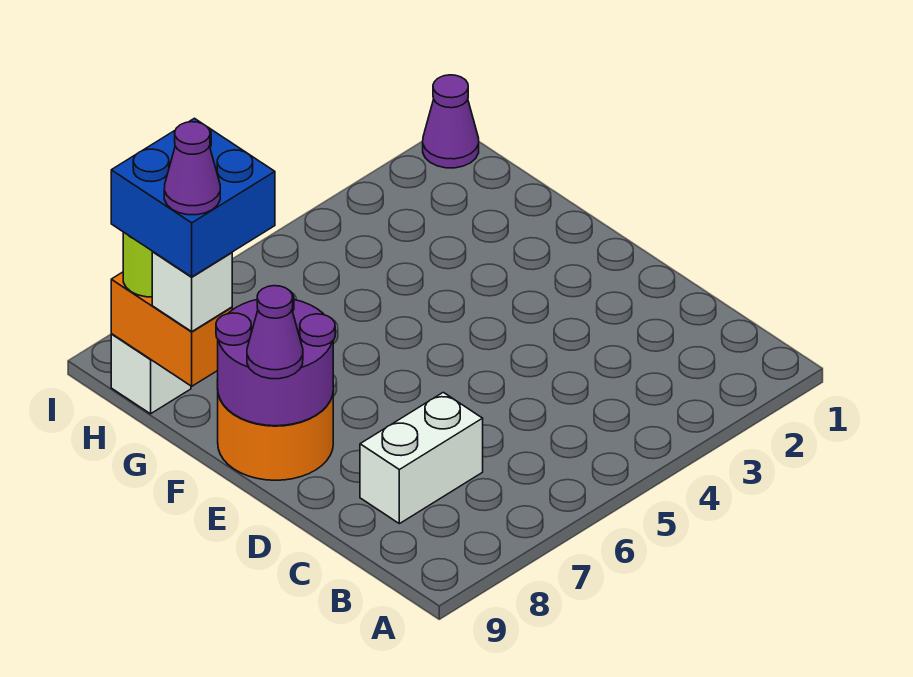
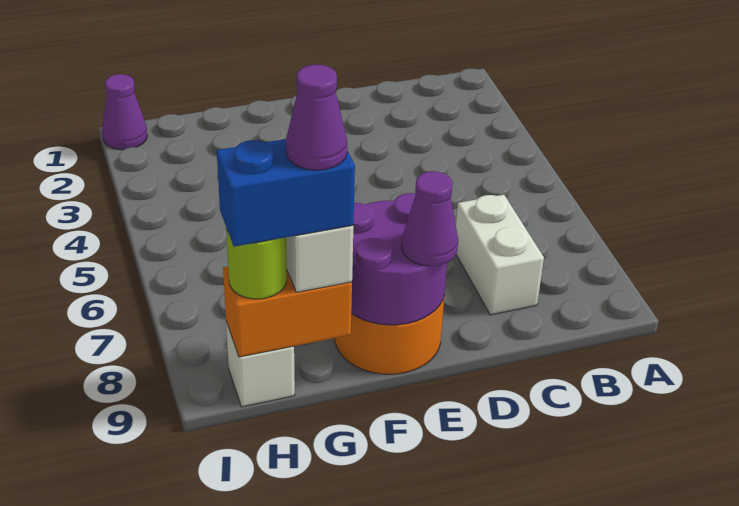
blue 2x2 brick [111,118,275,277] -> blue 1x2 brick [217,139,355,247]

